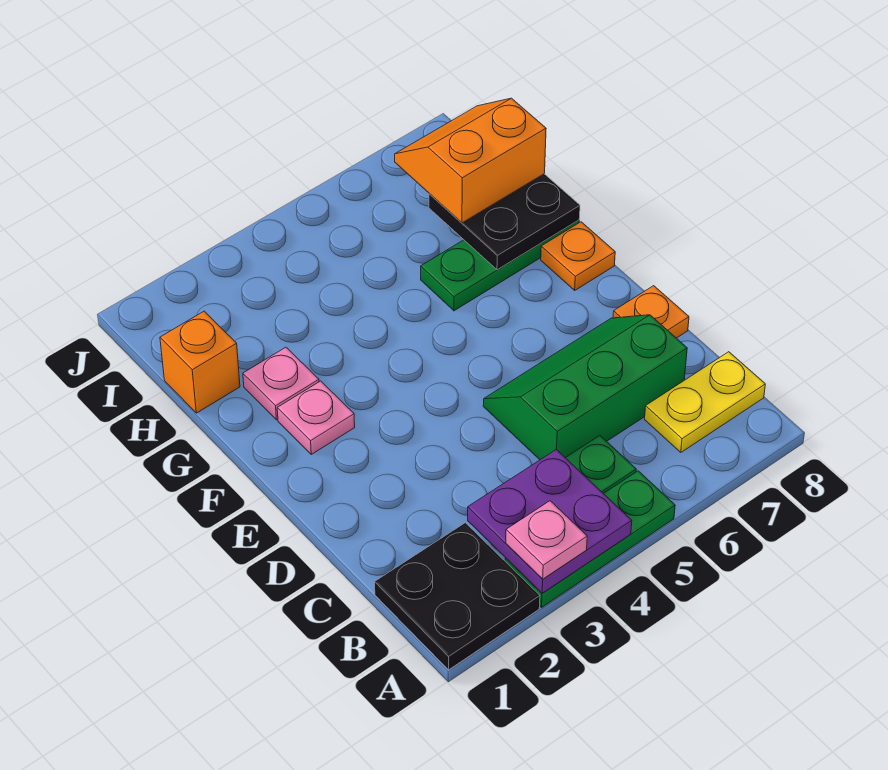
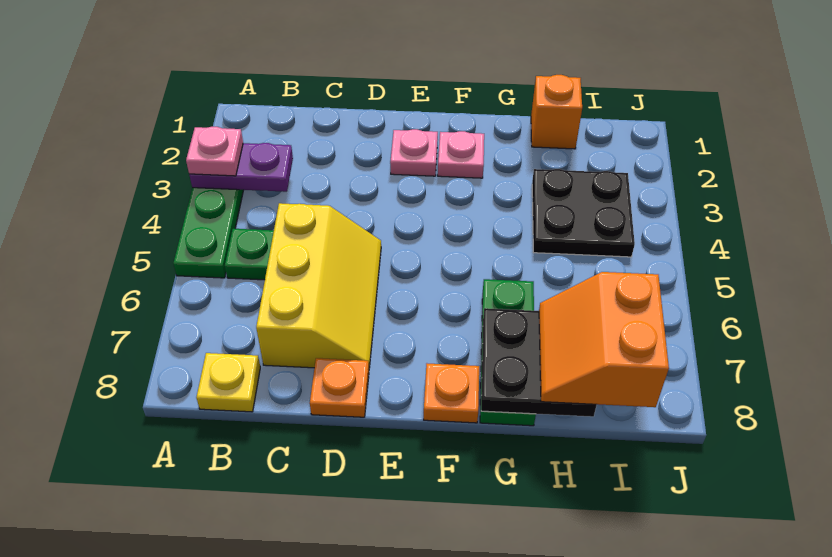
black 2x2 plate [375,523,540,670] -> black 2x2 plate moved to [532,169,635,257]
purple 2x2 plate [468,449,632,593] -> purple 1x2 plate [189,143,293,192]
yellow 1x2 plate [645,352,765,452] -> yellow 1x1 plate [196,353,260,412]
green 2x3 slope [483,315,687,460] -> yellow 2x3 slope [256,203,381,368]
pink 1x1 plate [243,347,319,420] -> pink 1x1 plate moved to [390,129,438,176]
orange 2x2 slope [395,98,546,223] -> orange 2x2 slope turned to [539,272,669,407]

